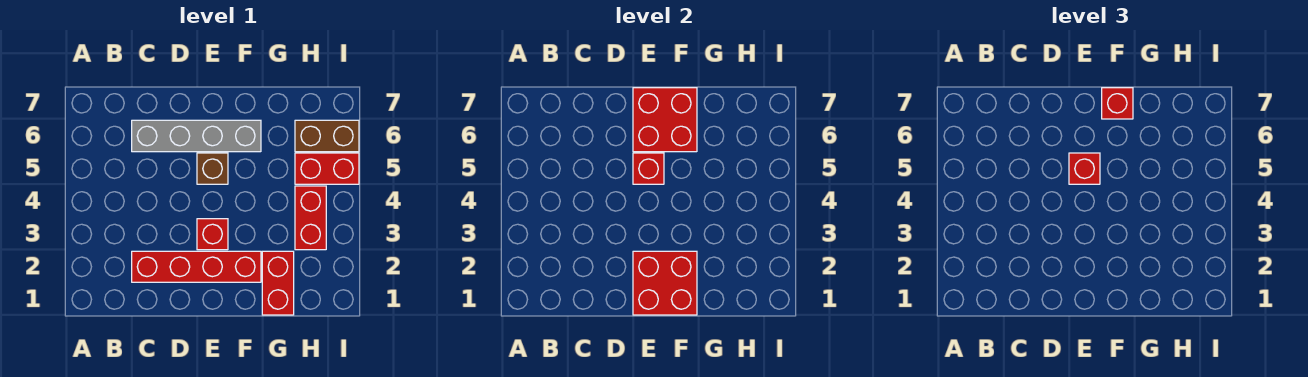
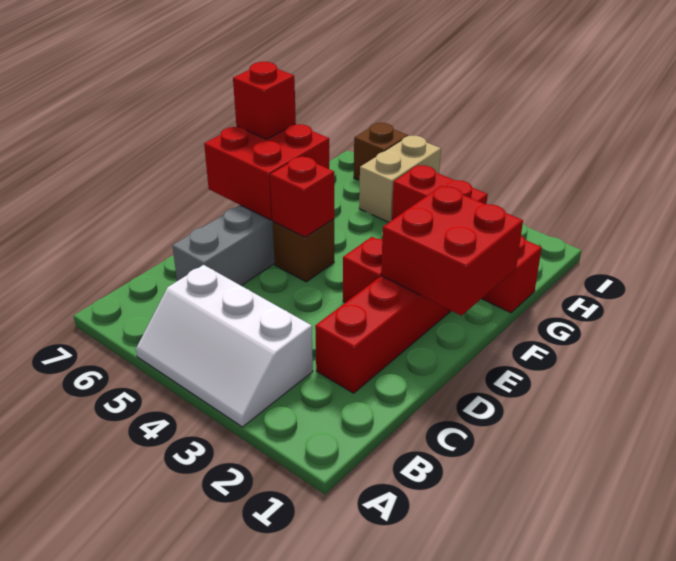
none -> white 2x3 slope [136,265,313,427]
red 1x1 brick [1069,153,1100,184] -> none
red 1x2 brick [295,153,359,184] -> tan 1x2 brick [359,136,441,223]
brown 1x2 brick [295,120,359,152] -> brown 1x1 brick [354,123,408,181]

